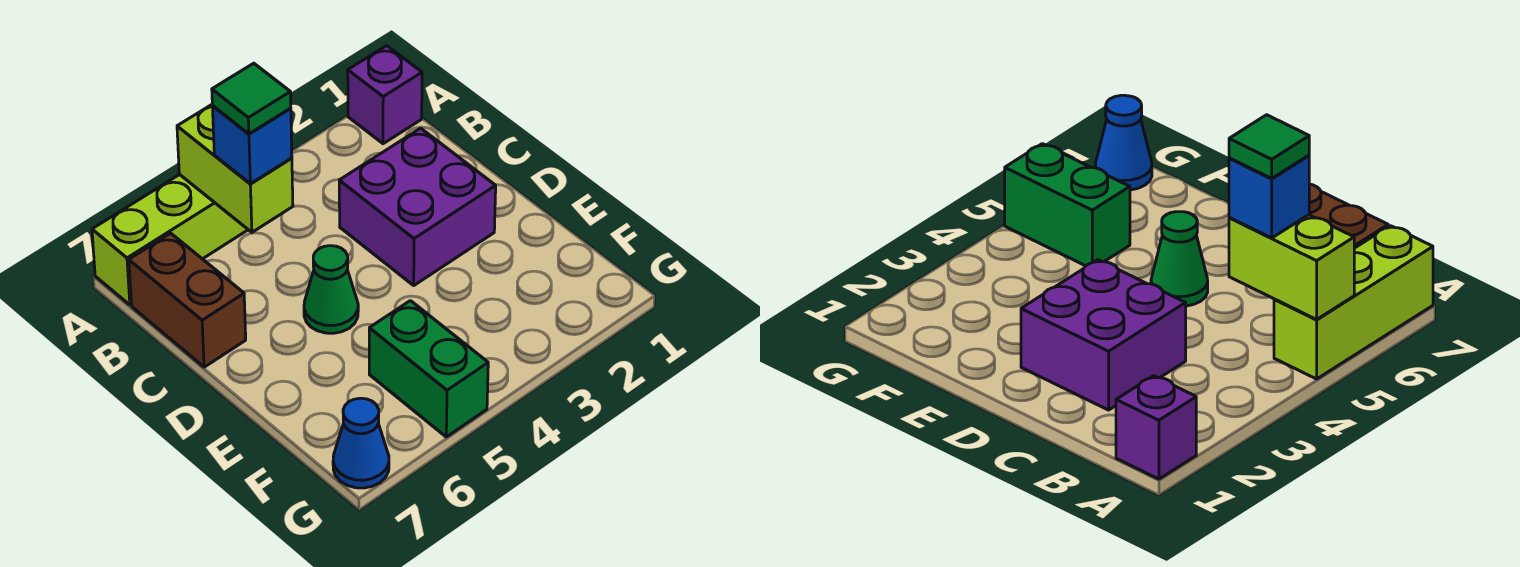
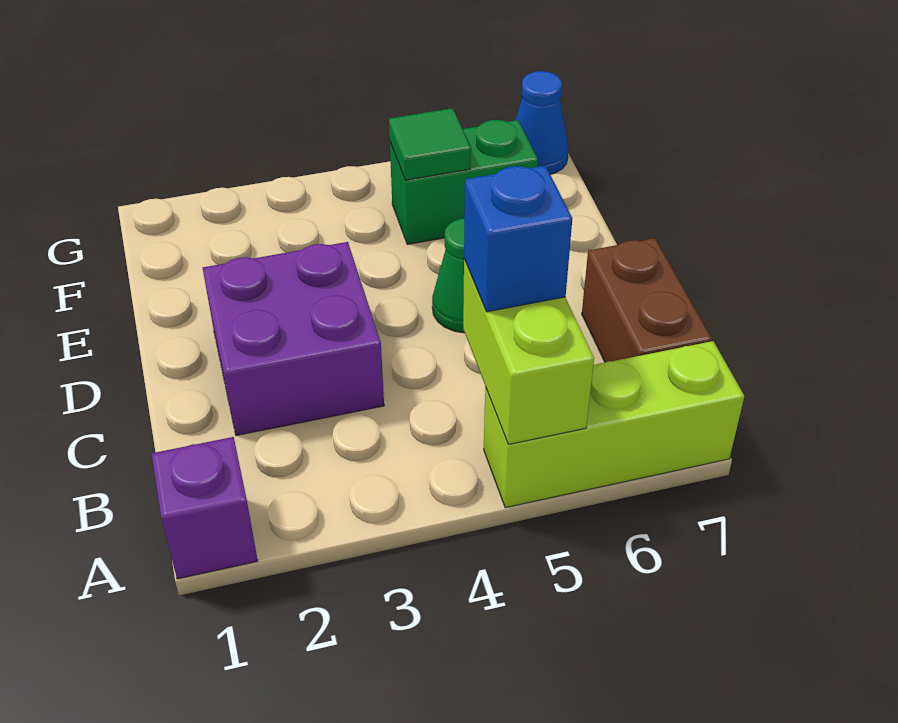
green 1x1 tile [212,63,291,134] -> green 1x1 tile moved to [389,108,471,180]
green 1x2 brick [369,301,488,437] -> green 1x2 brick turned to [390,120,538,244]

